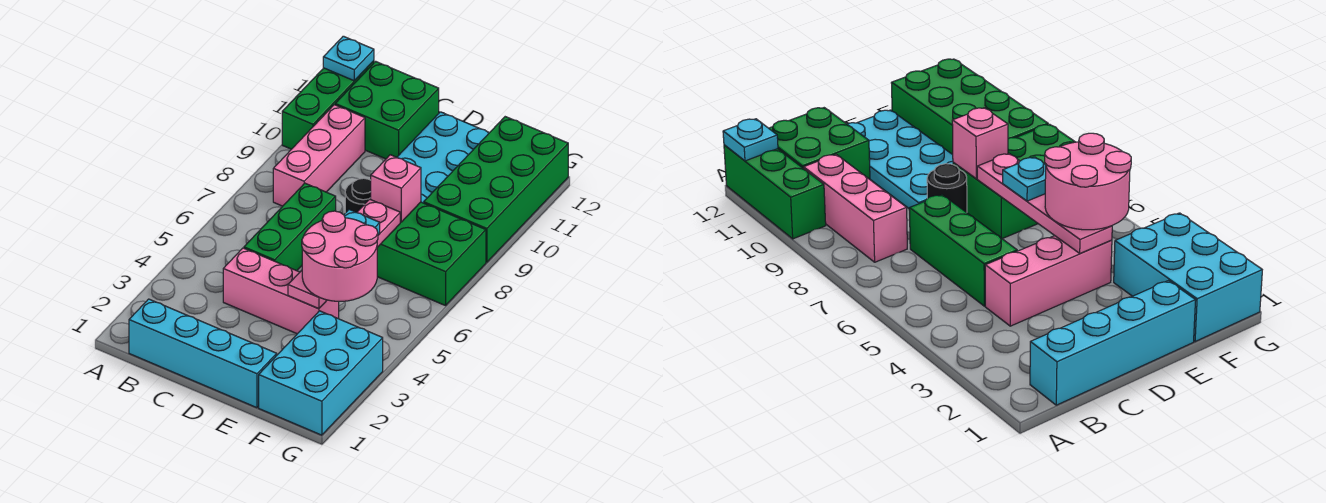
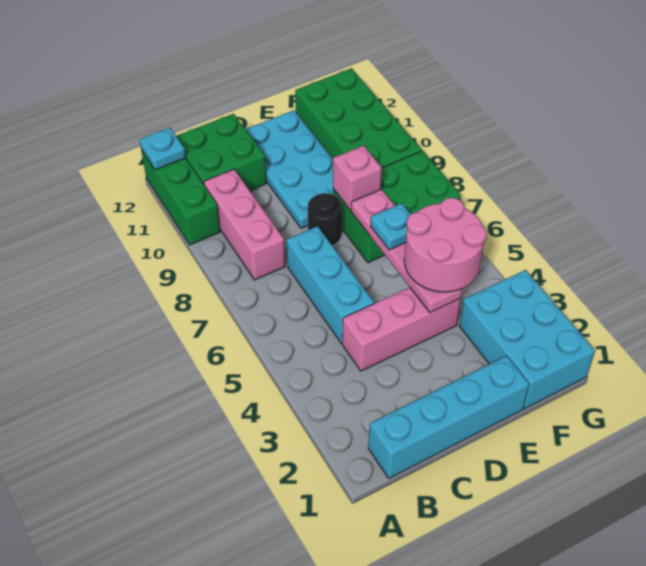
green 1x3 brick [244,183,336,271] -> cyan 1x3 brick [287,226,374,343]

